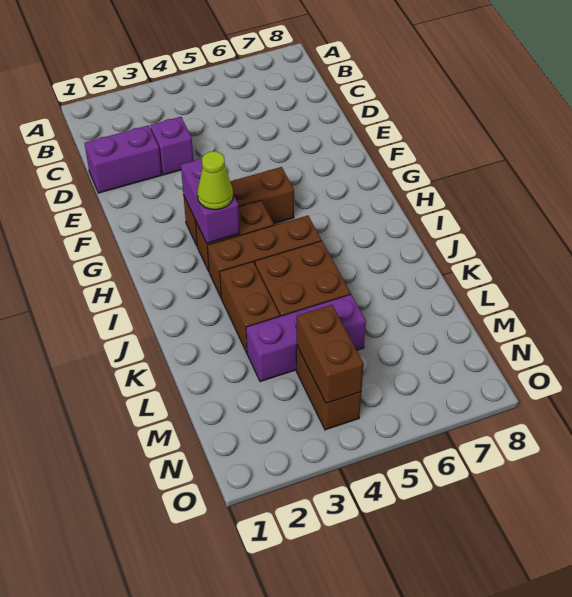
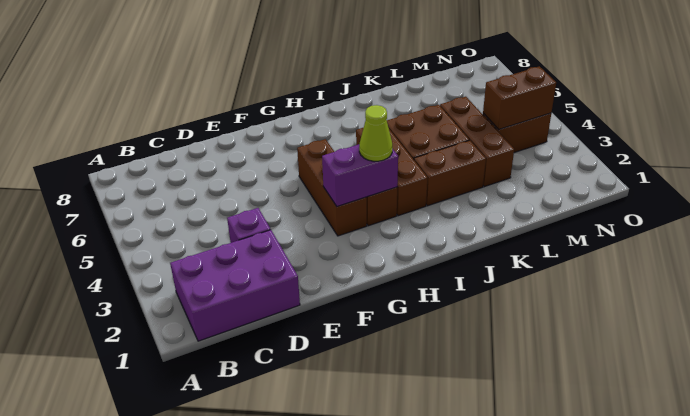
purple 1x2 brick [85,125,162,193] -> purple 2x3 brick [170,230,300,341]
purple 1x3 brick [246,294,366,382] -> brown 1x3 brick [440,97,514,187]

